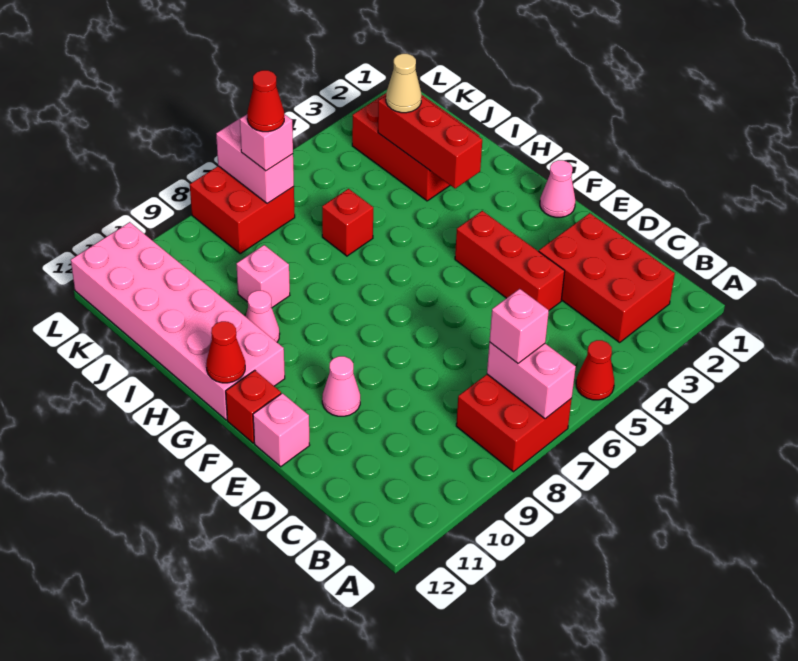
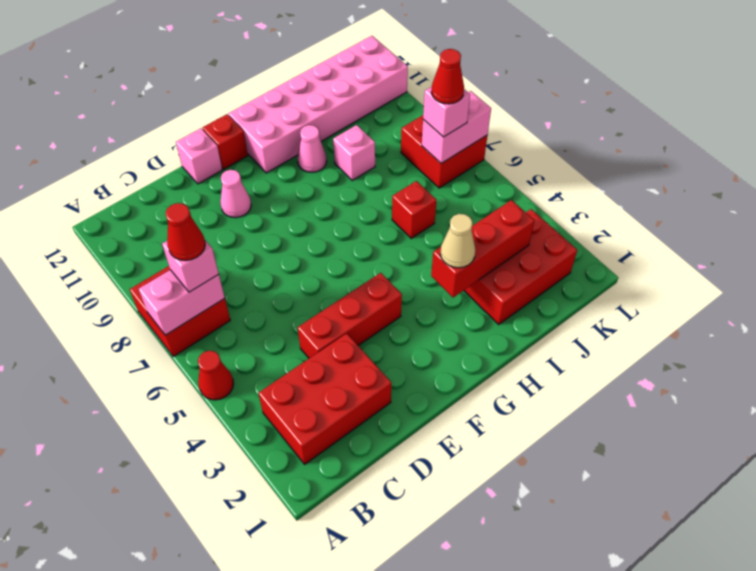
pink 1x1 cone [540,160,575,217] -> none
red 1x1 cone [206,321,245,383] -> red 1x1 cone moved to [166,203,205,261]
tan 1x1 cone [386,54,421,113] -> tan 1x1 cone moved to [440,214,475,268]

